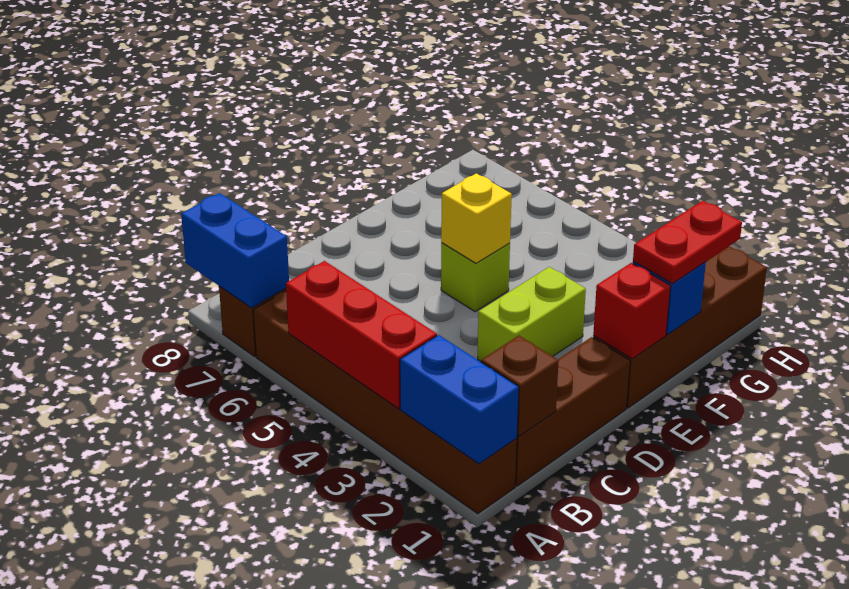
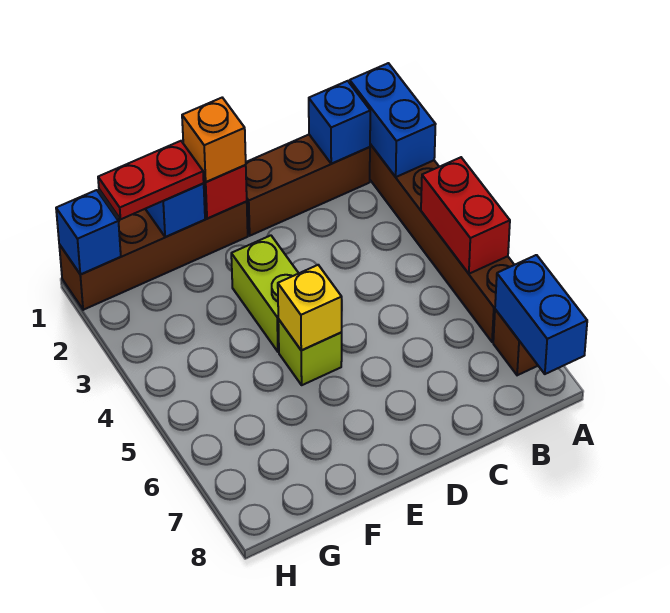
red 1x3 brick [286,261,437,409] -> red 1x2 brick [421,157,510,274]
brown 1x1 brick [481,336,558,436] -> blue 1x1 brick [309,81,370,164]
lime 1x2 brick [478,267,586,361] -> lime 1x2 brick turned to [231,235,299,352]
none -> orange 1x1 brick [182,98,246,182]
none -> blue 1x1 brick [56,190,121,275]

